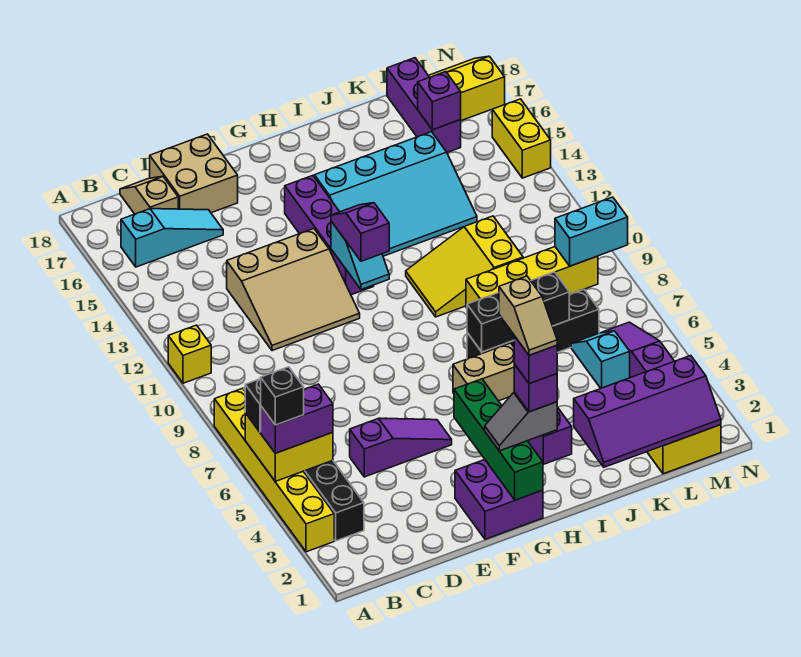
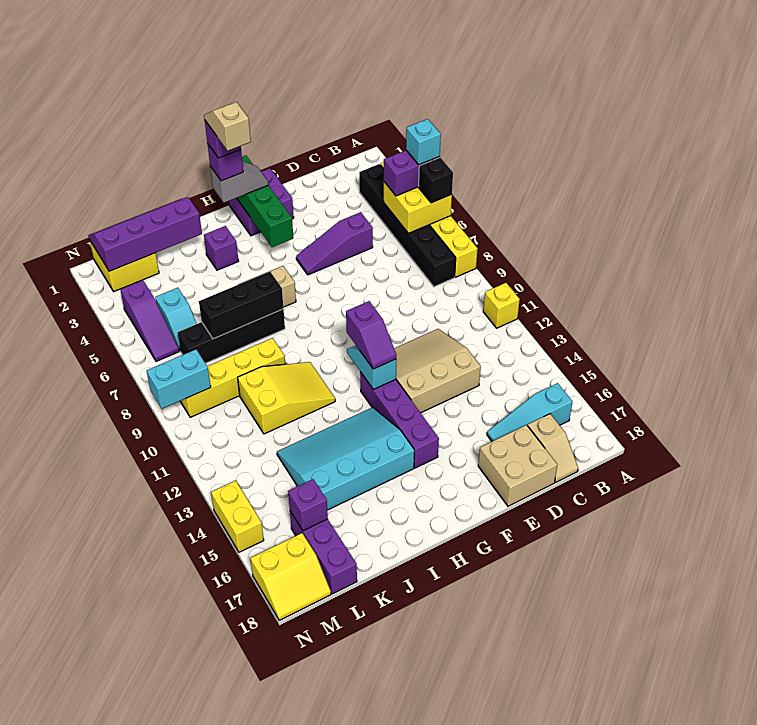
black 1x1 brick [261,367,304,425] -> cyan 1x1 brick [406,119,441,165]

